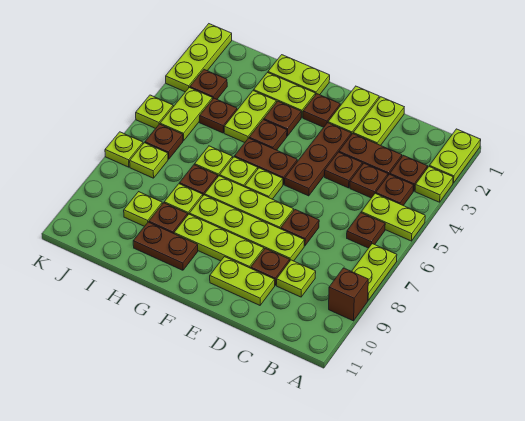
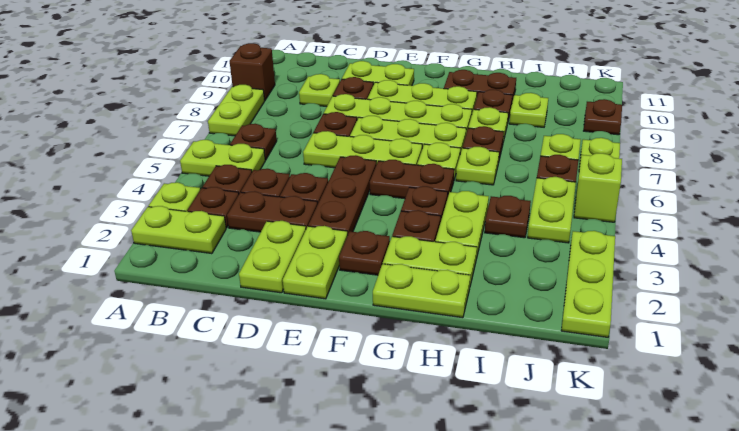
lime 1x2 plate [429,129,481,183] -> lime 1x2 plate turned to [131,206,226,254]
lime 1x1 plate [245,168,283,199] -> lime 1x3 plate [303,131,422,168]
brown 1x1 plate [190,70,227,99] -> brown 1x1 plate moved to [584,99,622,135]
lime 1x1 plate [136,95,173,128] -> lime 1x1 brick [574,153,622,222]

